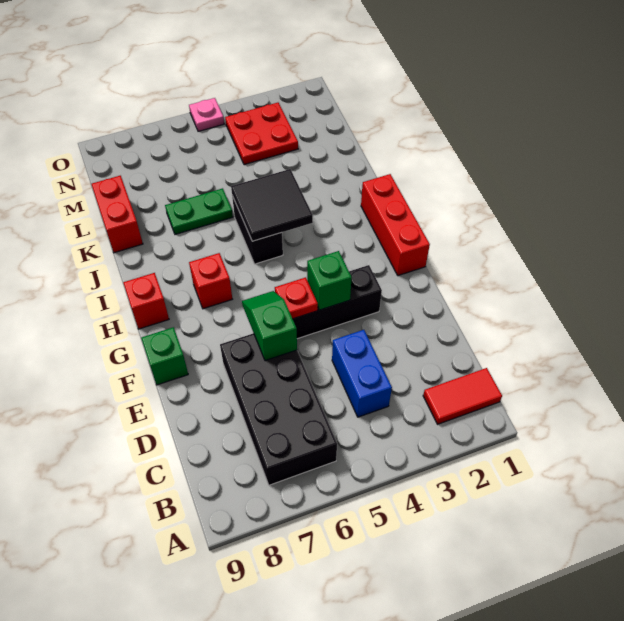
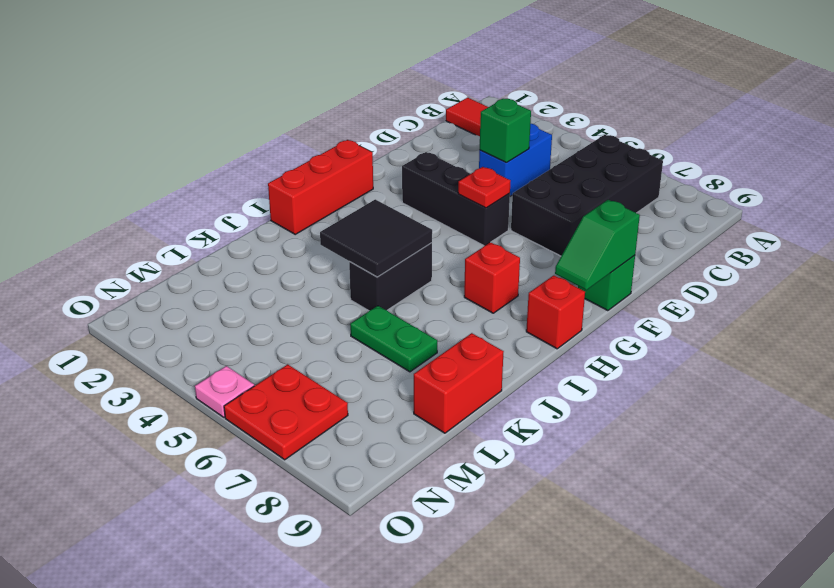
green 1x2 slope [242,291,297,361] -> green 1x2 slope moved to [555,200,640,290]
green 1x1 brick [307,251,352,310] -> green 1x1 brick moved to [480,99,531,162]
red 2x2 plate [225,103,298,165] -> red 2x2 plate moved to [224,364,348,460]

